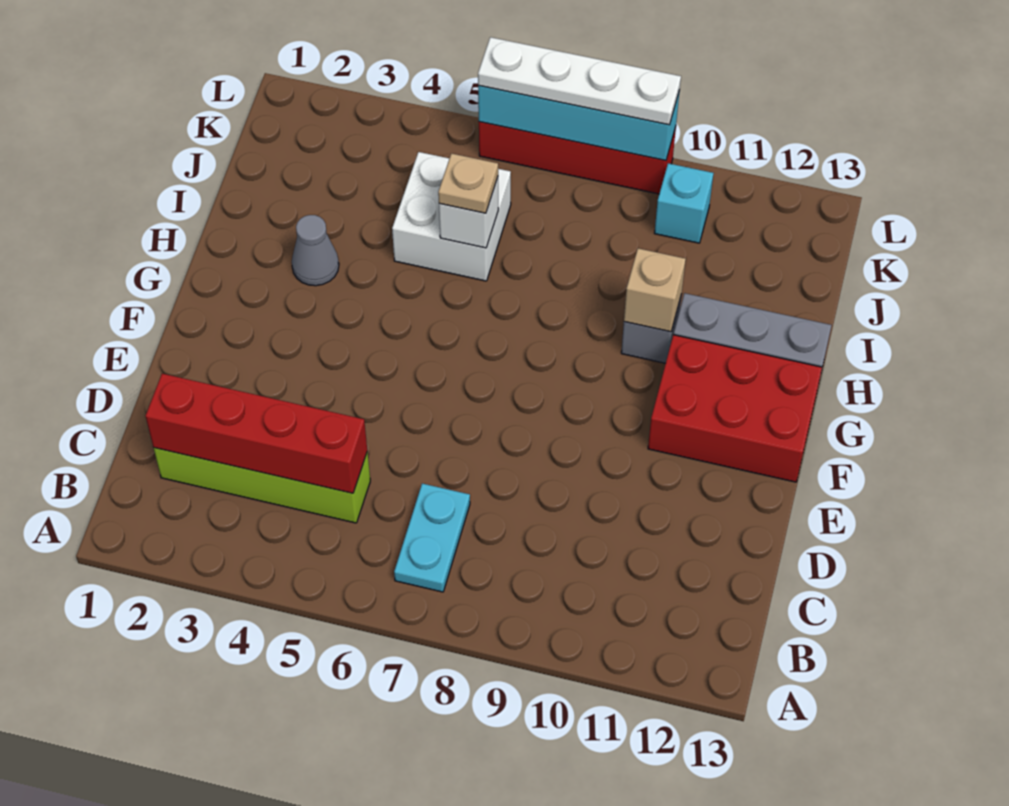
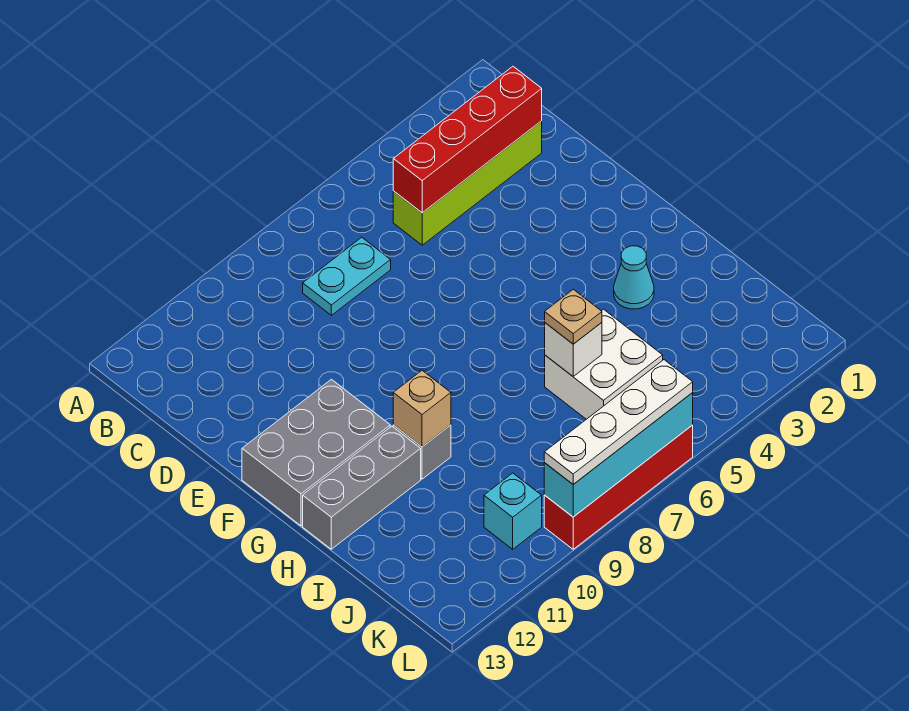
cyan 1x2 plate [394,484,470,592] -> cyan 1x2 plate turned to [303,237,391,315]
red 2x3 brick [648,335,822,482] -> grey 2x3 brick [242,379,390,526]
grey 1x1 cone [292,215,339,286] -> cyan 1x1 cone [614,246,654,309]

